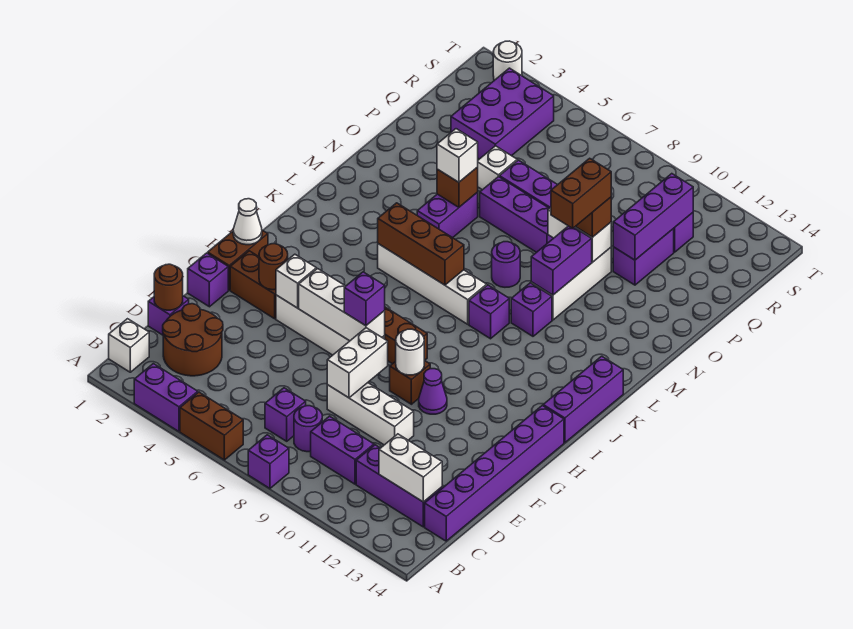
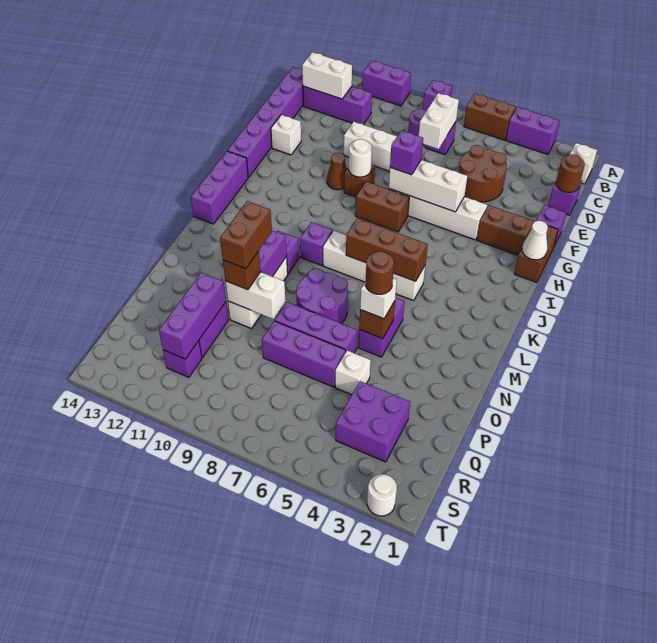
brown 2x2 round brick [163,304,223,376] -> brown 2x2 round brick moved to [458,145,507,202]
purple 1x2 brick [311,416,374,484] -> purple 1x2 brick moved to [362,61,411,106]
white 1x2 brick [327,328,388,398] -> white 1x2 brick moved to [419,93,459,149]
brown 1x1 round brick [259,244,288,290] -> brown 1x1 round brick moved to [366,251,394,294]
white 1x1 brick [276,254,316,308] -> white 1x1 brick moved to [271,115,301,155]
purple 1x1 cone [419,369,447,414] -> brown 1x1 cone [327,153,347,190]
purple 1x1 round brick [492,242,520,287] -> purple 2x2 round brick [296,268,348,324]
purple 2x3 brick [451,68,554,159] -> purple 2x2 brick [336,381,410,462]

